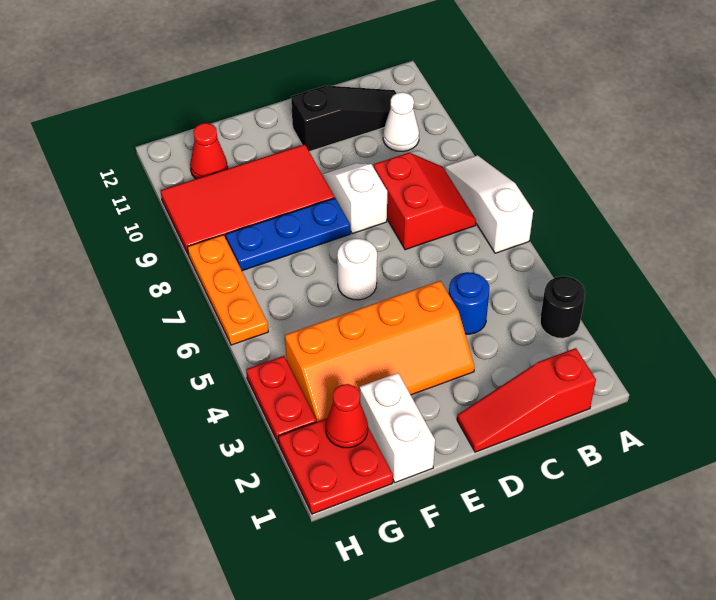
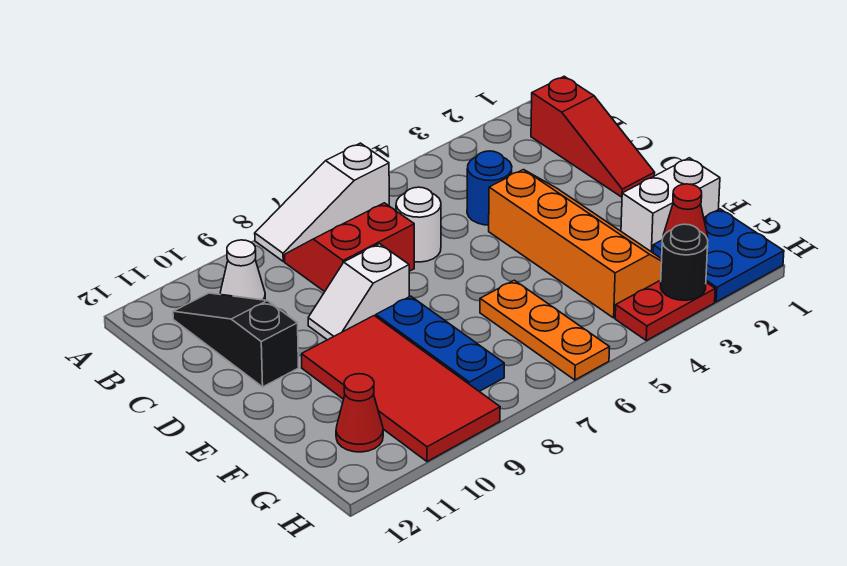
black 1x1 round brick [540,276,585,338] -> black 1x1 round brick moved to [661,224,708,300]
white 1x1 round brick [337,239,377,300] -> white 1x1 round brick moved to [396,187,441,262]
red 2x2 plate [278,418,393,514] -> blue 2x2 plate [653,209,784,302]
orange 1x3 plate [188,235,268,345] -> orange 1x3 plate turned to [480,280,609,380]

